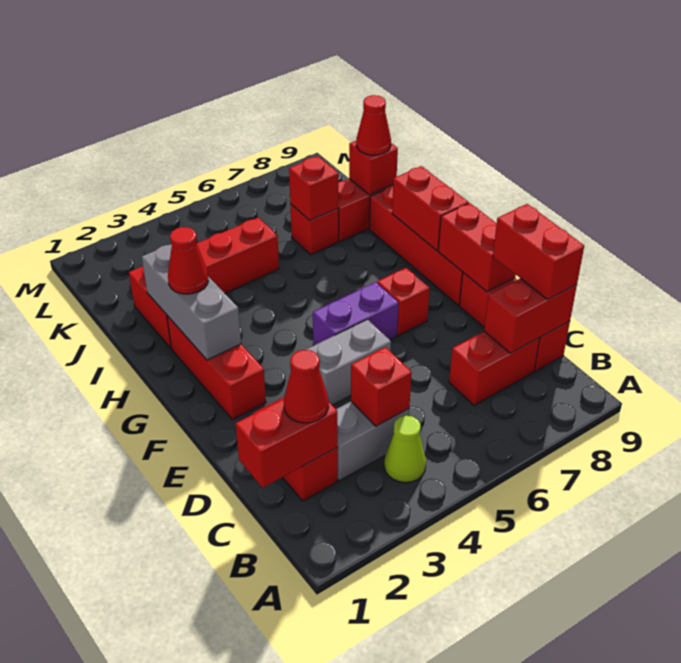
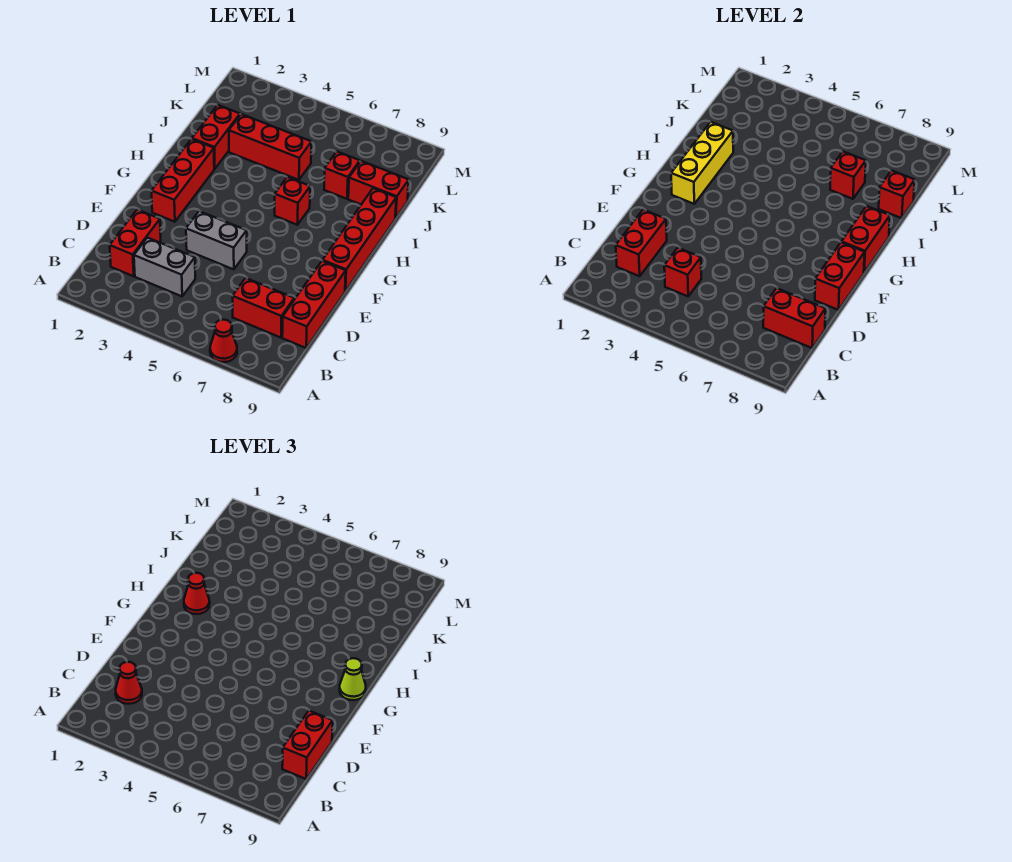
lime 1x1 cone [384,416,426,483] -> lime 1x1 cone moved to [340,658,366,700]
red 1x2 brick [236,399,338,488] -> red 1x2 brick turned to [616,210,667,276]
purple 1x2 brick [313,282,398,346] -> none
red 1x1 brick [377,267,430,336] -> red 1x1 brick moved to [275,177,310,225]
grey 1x3 brick [142,244,241,360] -> yellow 1x3 brick [671,122,733,204]
red 1x1 cone [356,95,391,155] -> red 1x1 cone moved to [210,320,237,362]

